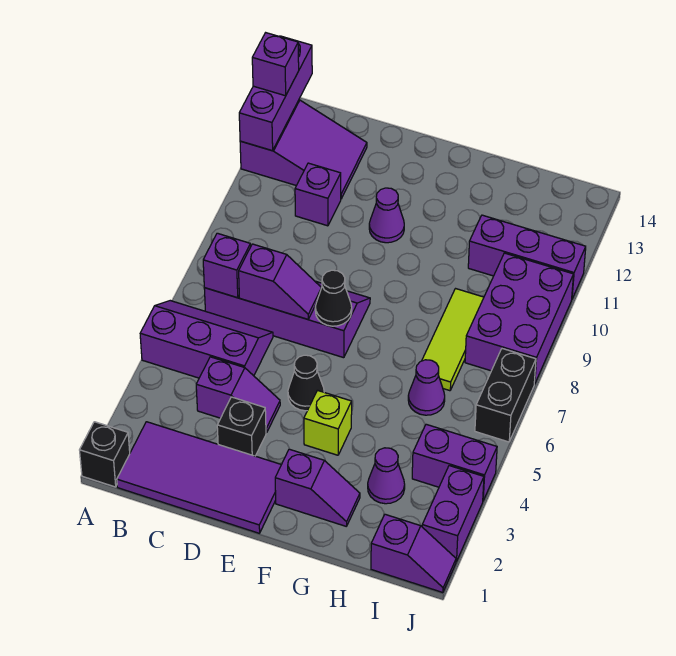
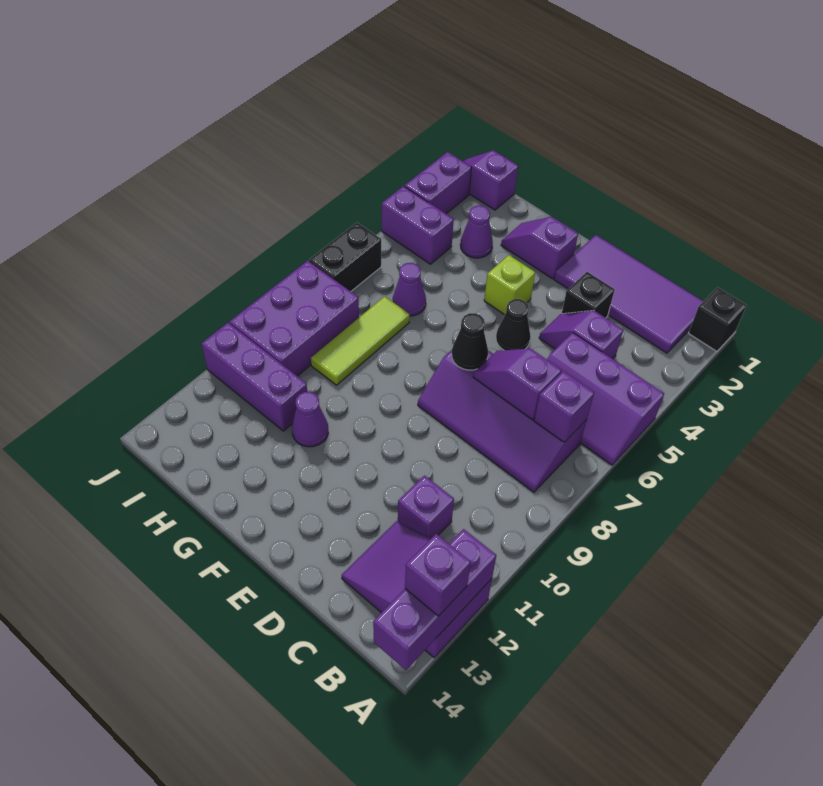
purple 1x1 cone [369,188,404,243] -> purple 1x1 cone moved to [292,392,328,447]

